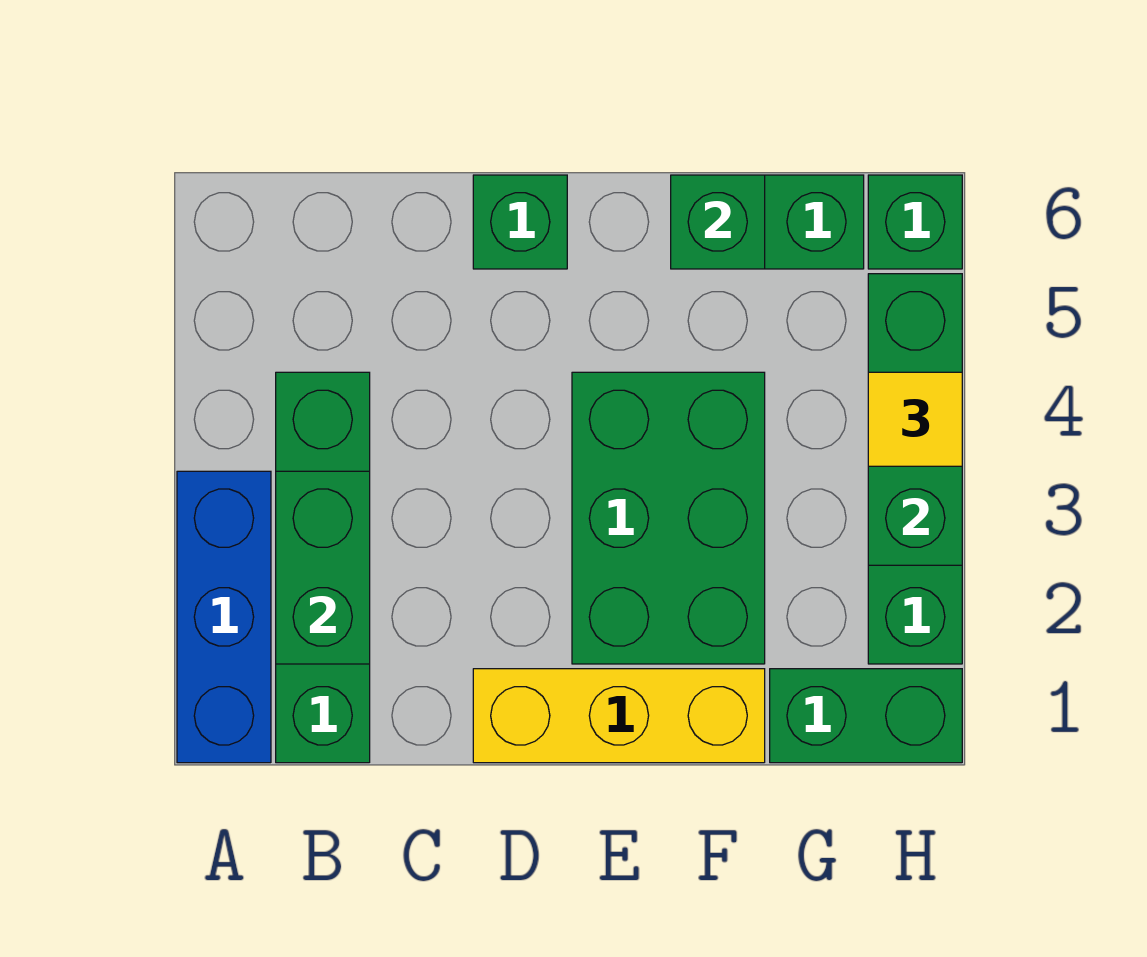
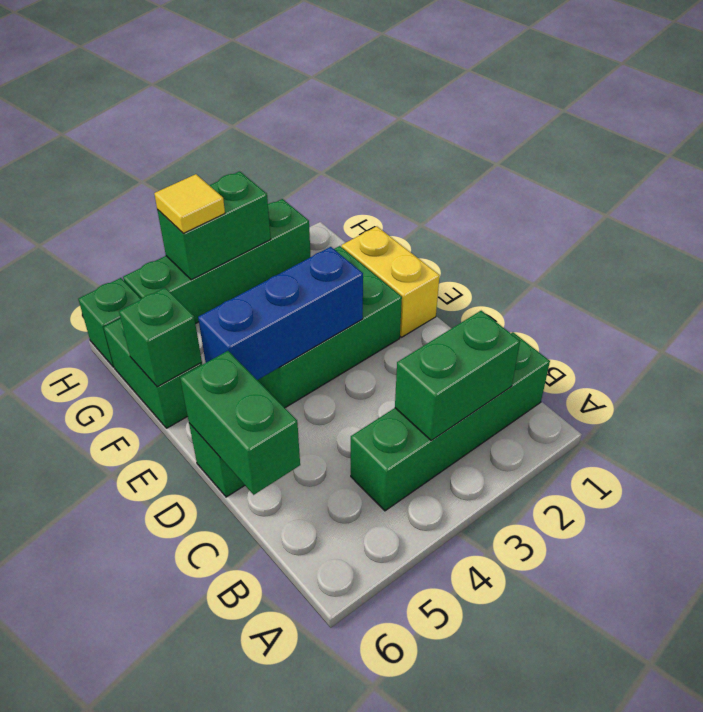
blue 1x3 brick [177,471,271,763] -> blue 1x3 brick moved to [198,247,363,380]
yellow 1x3 brick [473,669,765,763] -> yellow 1x2 brick [342,226,440,337]
green 1x2 brick [770,669,962,763] -> green 1x2 brick moved to [180,351,300,495]

